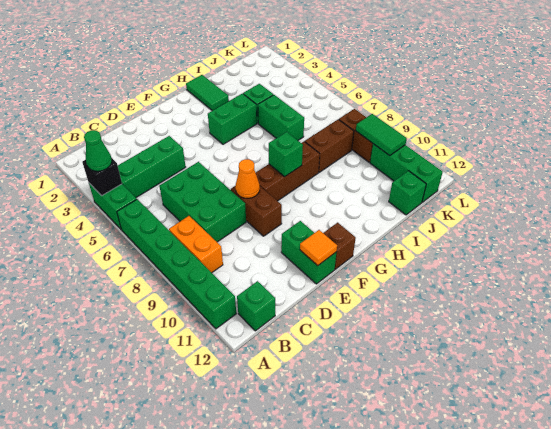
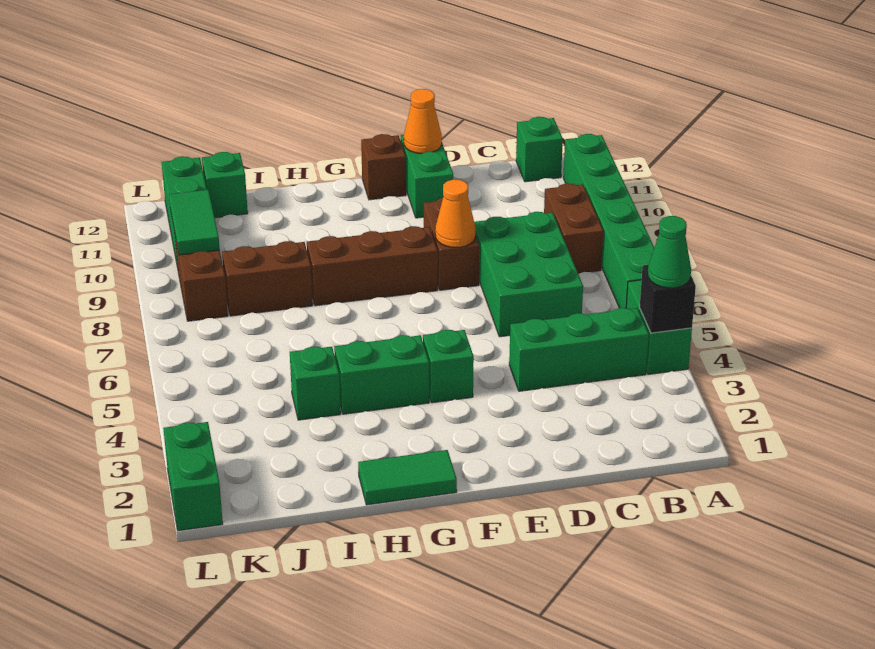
orange 1x2 brick [169,216,223,273] -> brown 1x2 brick [544,183,603,273]
orange 1x1 tile [300,230,337,266] -> orange 1x1 cone [404,89,442,154]
green 1x1 brick [269,132,303,177] -> green 1x1 brick moved to [423,330,474,403]
green 1x2 tile [186,75,229,111] -> green 1x2 tile turned to [358,450,457,505]
green 1x2 brick [258,95,304,140] -> green 1x2 brick moved to [163,422,223,531]

